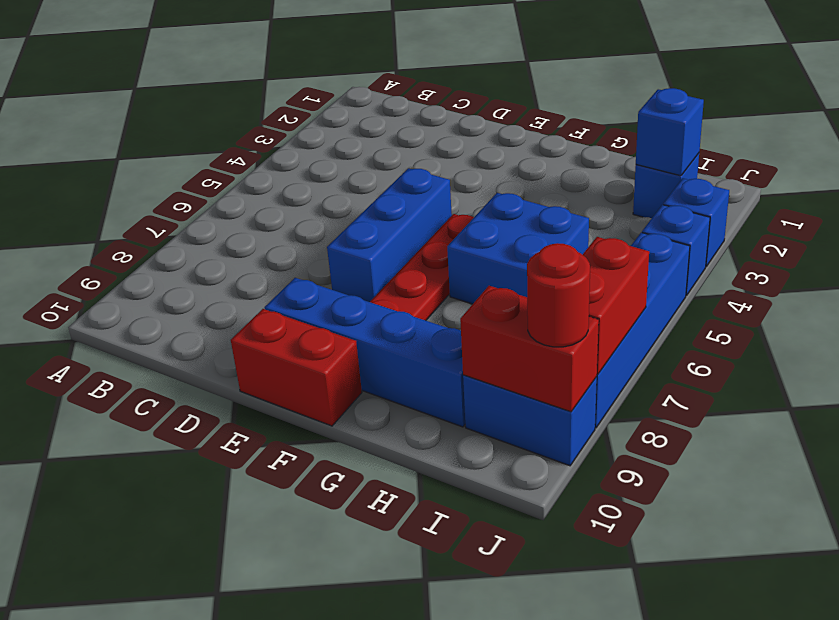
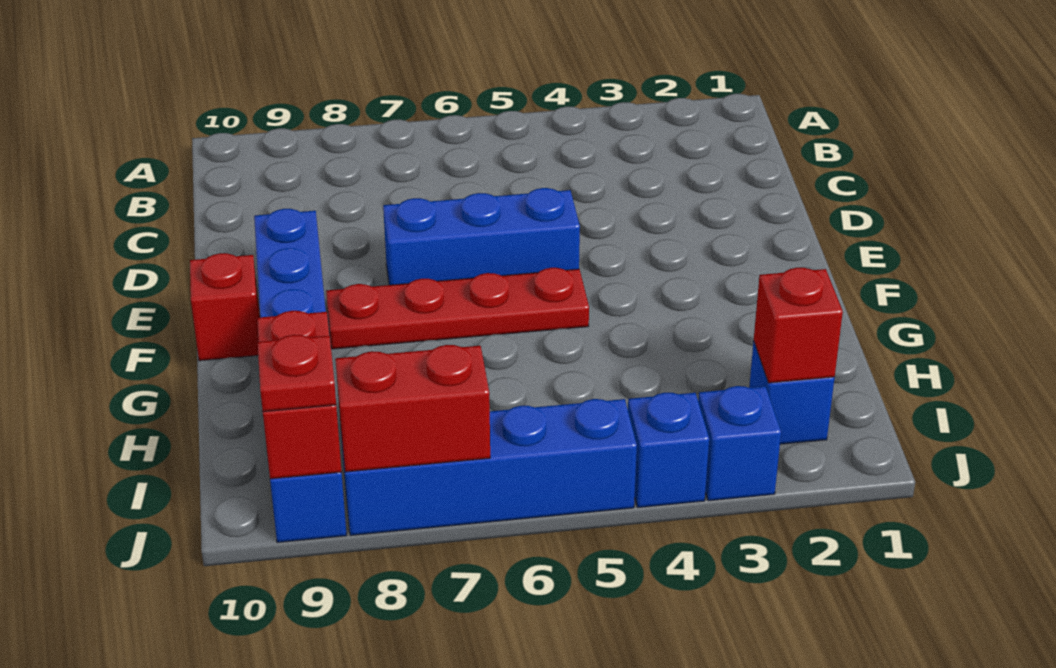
red 1x2 brick [231,309,362,426] -> red 1x1 brick [190,253,260,361]
blue 2x2 brick [447,193,589,304] -> none
blue 1x1 brick [636,88,704,176] -> red 1x1 brick [754,268,843,383]
red 1x1 round brick [527,243,590,347] -> red 1x1 plate [258,335,336,412]

